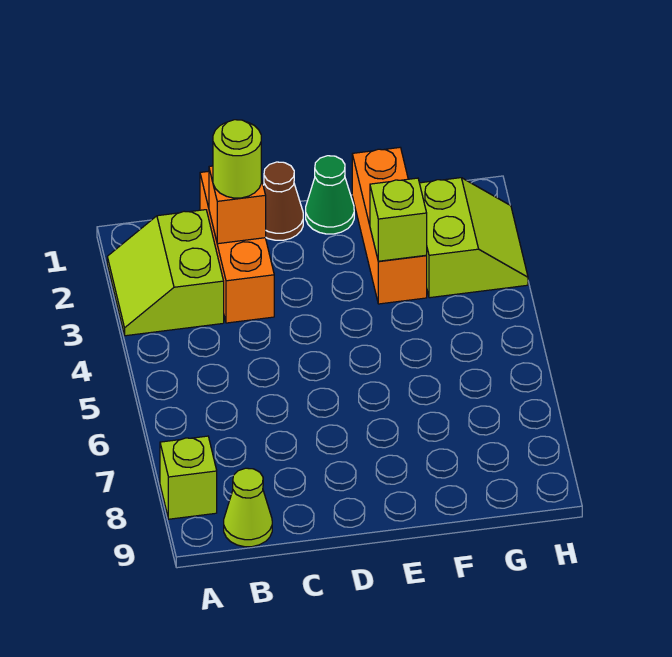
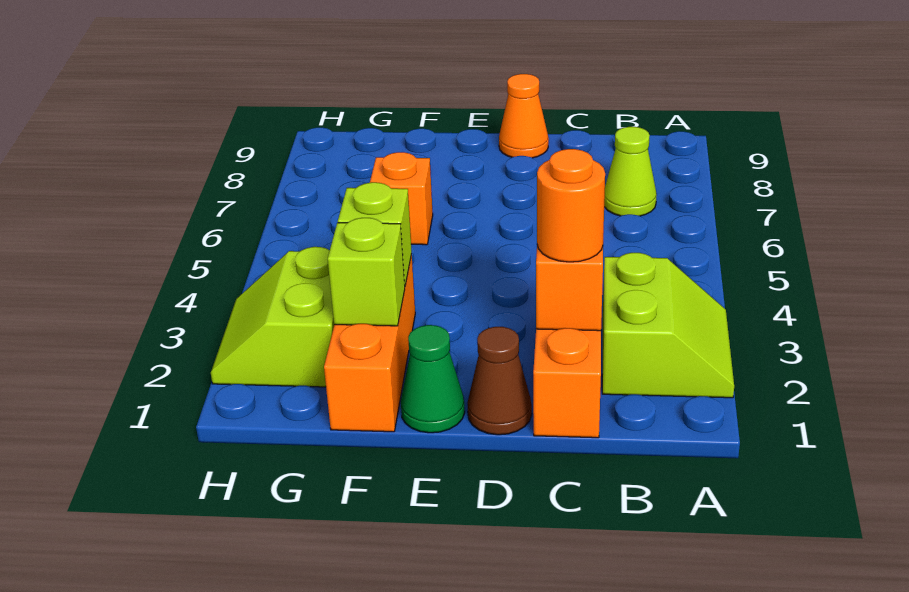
lime 1x1 brick [160,436,217,519] -> lime 1x1 brick moved to [328,218,405,326]
lime 1x1 cone [224,468,272,547] -> lime 1x1 cone moved to [604,127,657,216]
lime 1x1 round brick [213,120,261,198] -> orange 1x1 round brick [537,149,605,262]
none -> orange 1x1 cone [499,74,549,158]
none -> orange 1x1 brick [370,152,433,245]

